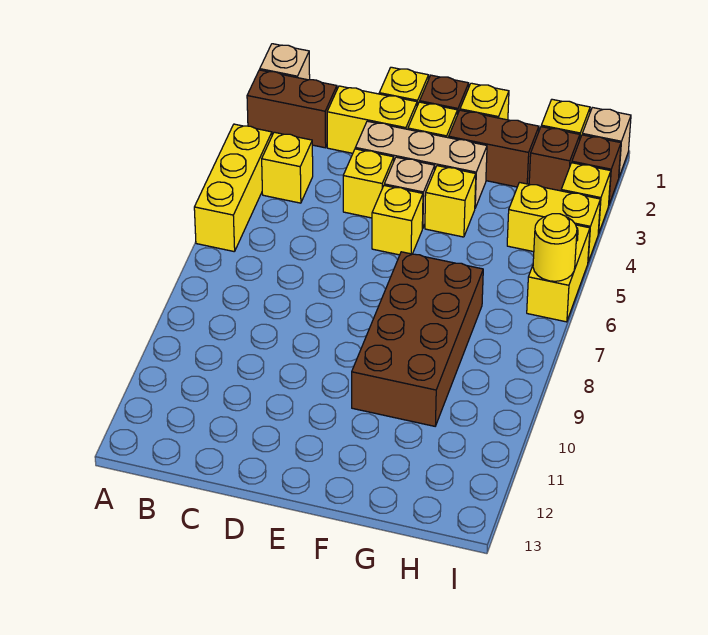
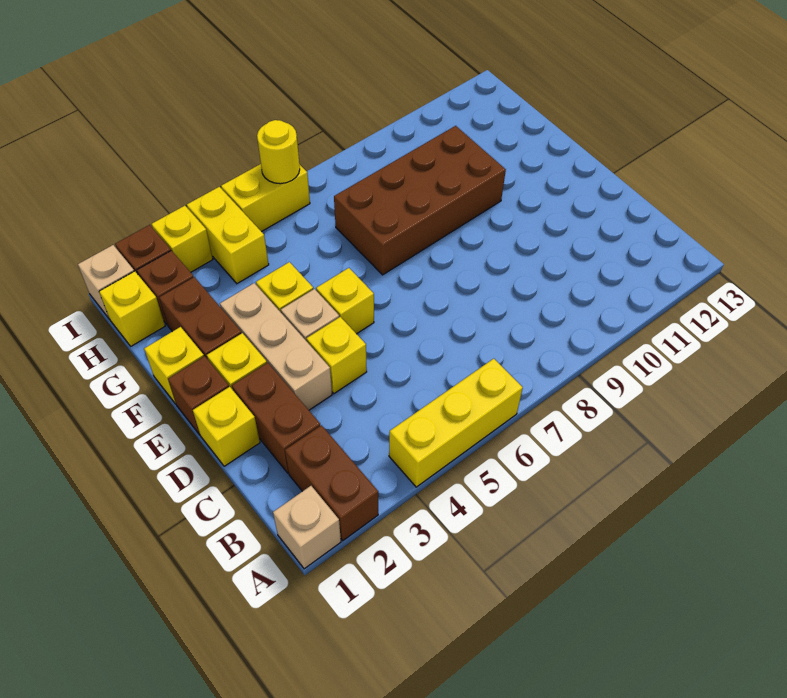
yellow 1x1 brick [262,132,313,203] -> none
yellow 1x2 brick [327,86,417,153] -> brown 1x2 brick [232,363,320,473]

